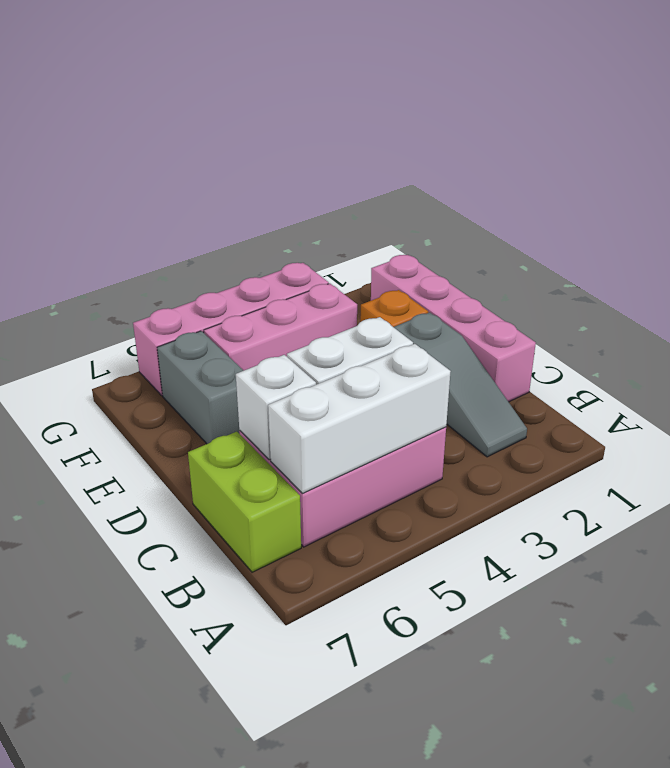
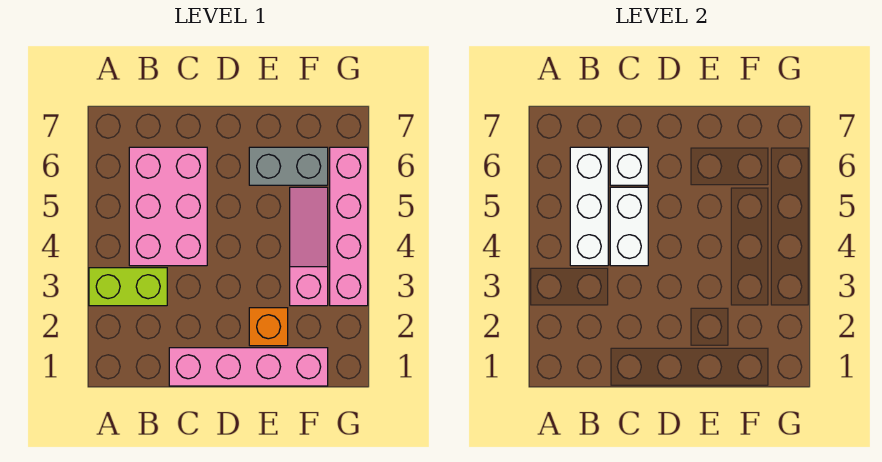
grey 1x3 slope [394,312,527,457] -> none
lime 1x2 brick [188,432,301,572] -> lime 1x2 brick moved to [89,268,167,306]
pink 1x3 brick [204,284,357,370] -> pink 1x3 slope [290,187,328,306]

